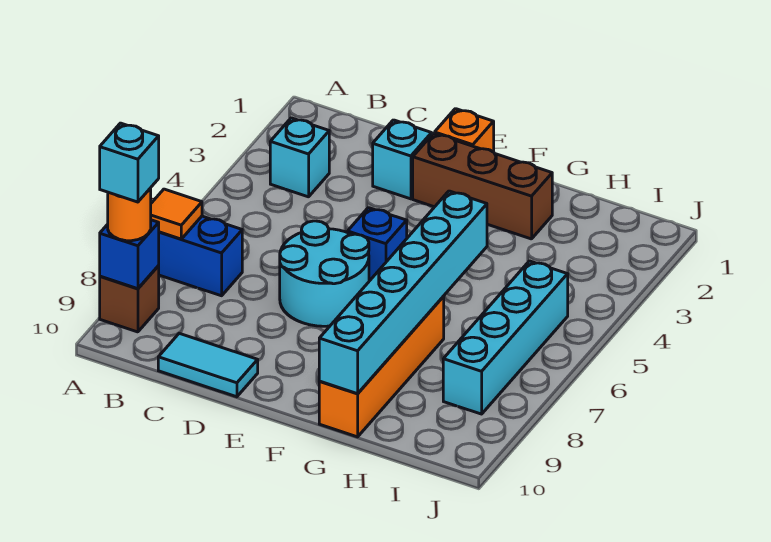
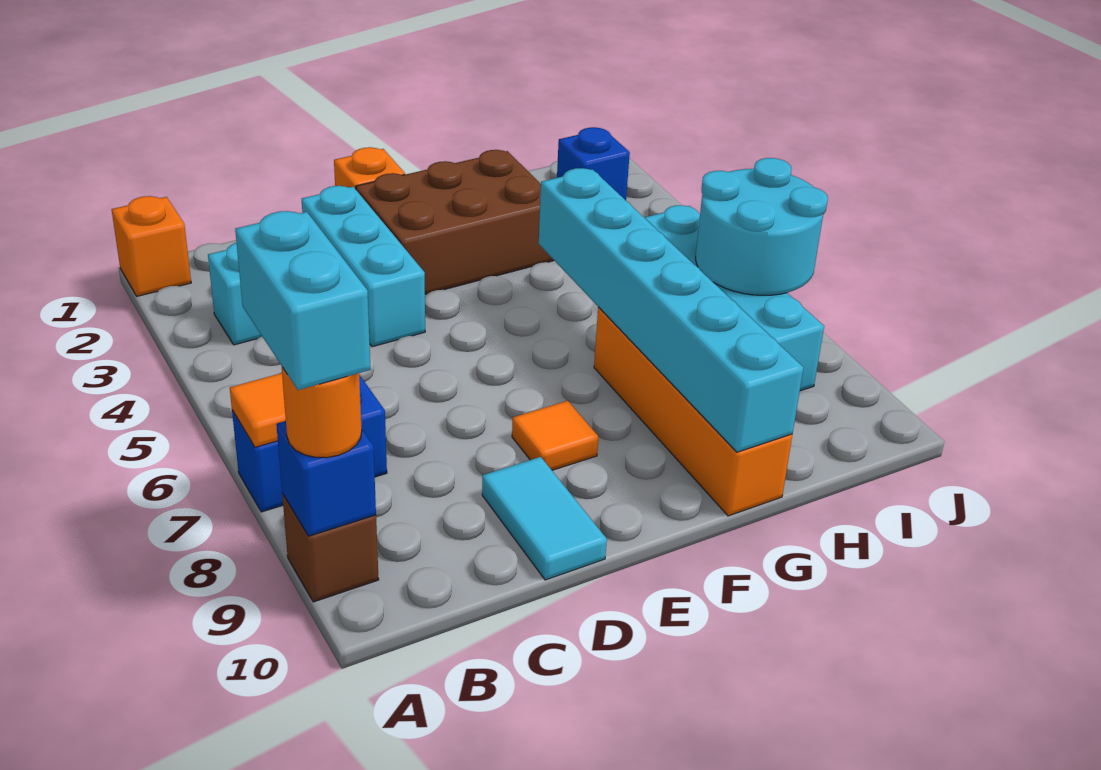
none -> orange 1x1 brick [112,196,191,296]
cyan 1x1 brick [100,123,159,202] -> cyan 1x2 brick [235,211,371,390]
cyan 1x2 tile [158,333,258,397] -> cyan 1x2 tile turned to [482,457,607,580]
cyan 1x1 brick [373,120,432,199] -> cyan 1x3 brick [302,186,425,347]
cyan 2x2 round brick [280,221,369,326] -> cyan 2x2 round brick moved to [696,158,828,295]
brown 1x3 brick [413,133,552,239] -> brown 2x3 brick [356,150,554,295]
blue 1x1 brick [348,208,407,281] -> blue 1x1 brick moved to [557,127,630,200]
none -> orange 1x1 tile [512,401,598,470]

